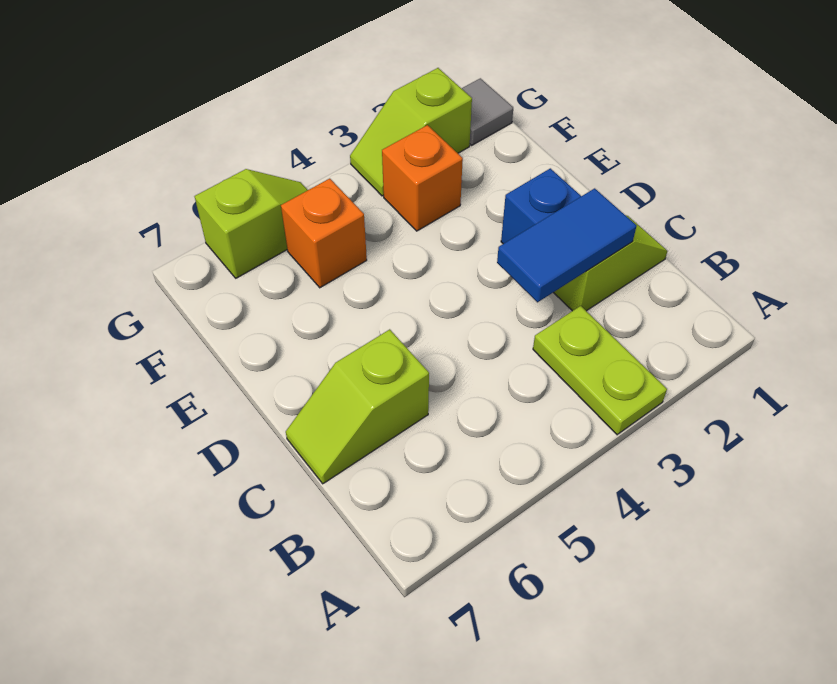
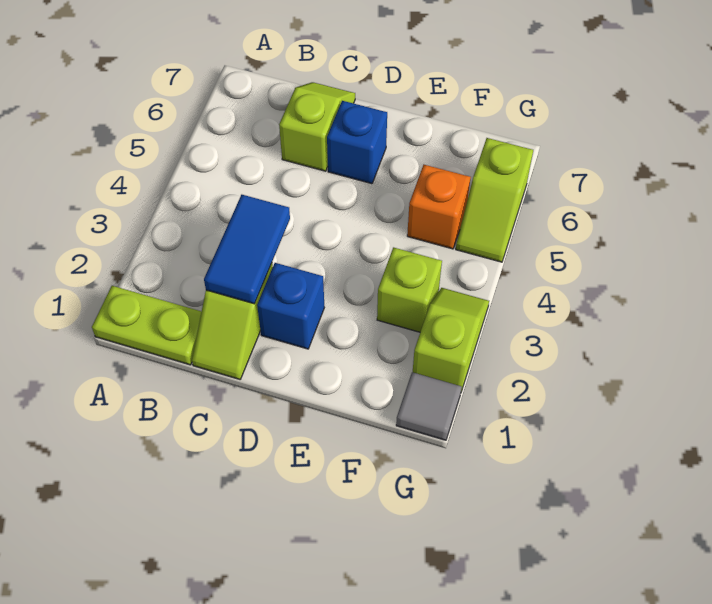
lime 1x2 plate [533,306,667,435] -> lime 1x2 plate moved to [92,286,201,365]
none -> blue 1x1 brick [327,101,387,184]
orange 1x1 brick [382,125,463,231] -> lime 1x1 brick [377,247,442,332]

